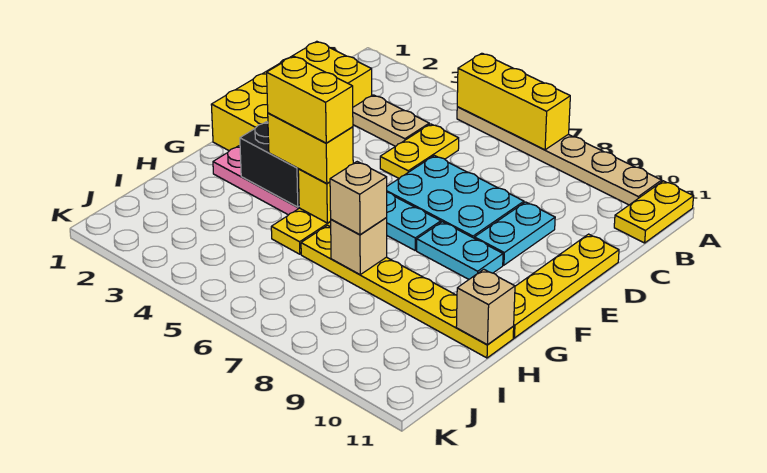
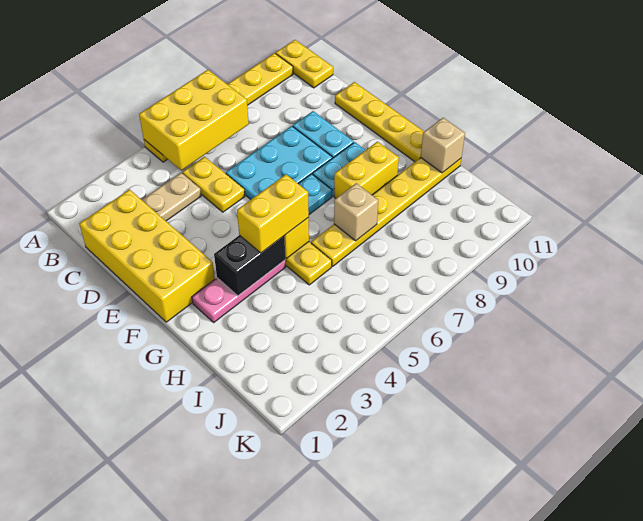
tan 1x6 plate [457,107,662,205] -> yellow 1x6 plate [144,53,293,162]
yellow 1x3 brick [457,53,570,150] -> yellow 2x3 brick [139,70,249,170]
yellow 1x2 brick [267,56,353,143] -> yellow 1x2 brick moved to [334,142,399,199]
tan 1x1 brick [330,162,387,235] -> none

